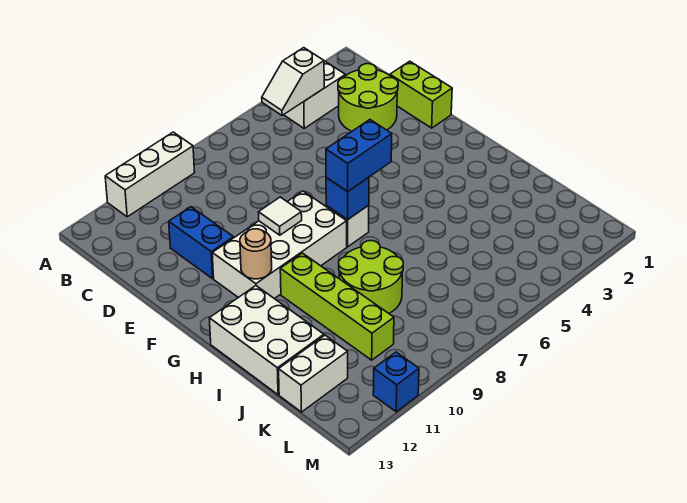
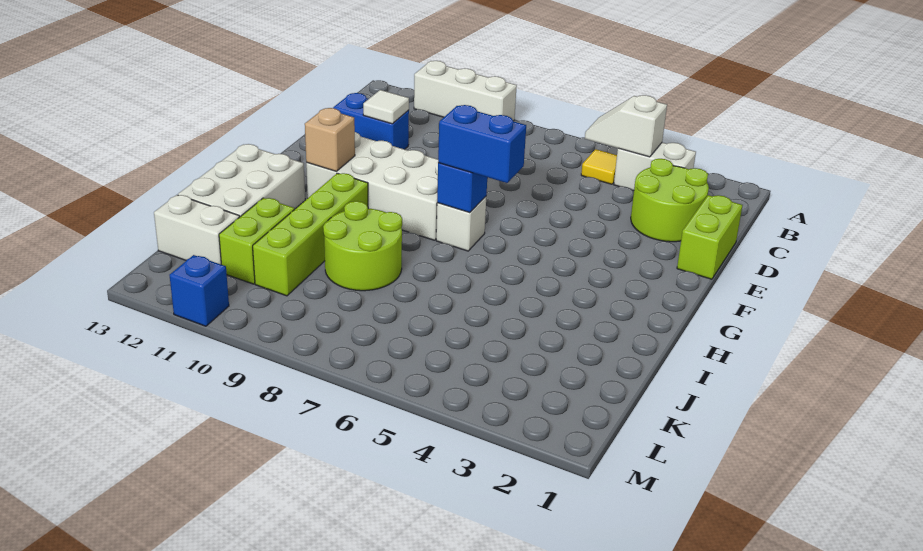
none -> yellow 1x1 tile [581,149,617,184]
blue 1x2 brick [169,207,234,279] -> blue 1x2 brick turned to [333,93,409,149]
white 1x1 tile [258,197,302,235] -> white 1x1 tile moved to [363,90,409,124]
tan 1x1 round brick [240,229,272,279] -> tan 1x1 brick [305,108,355,171]
none -> lime 1x2 brick [219,198,294,284]

